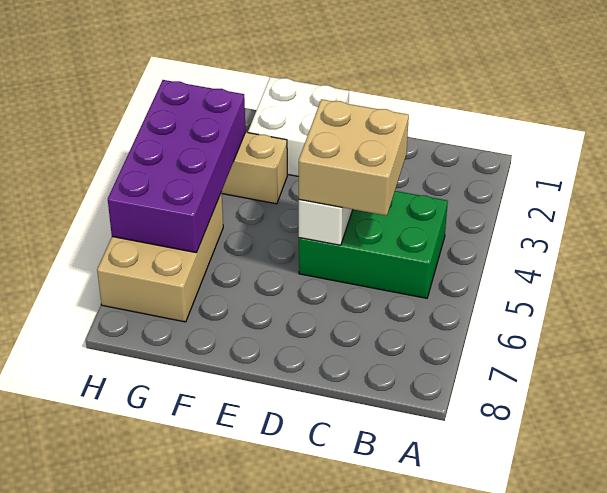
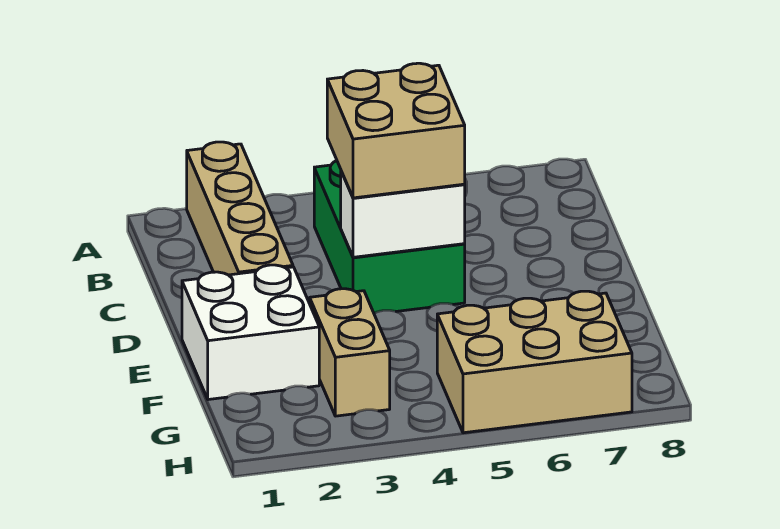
none -> tan 1x4 brick [187,142,293,275]
purple 2x4 brick [108,80,246,253] -> none

